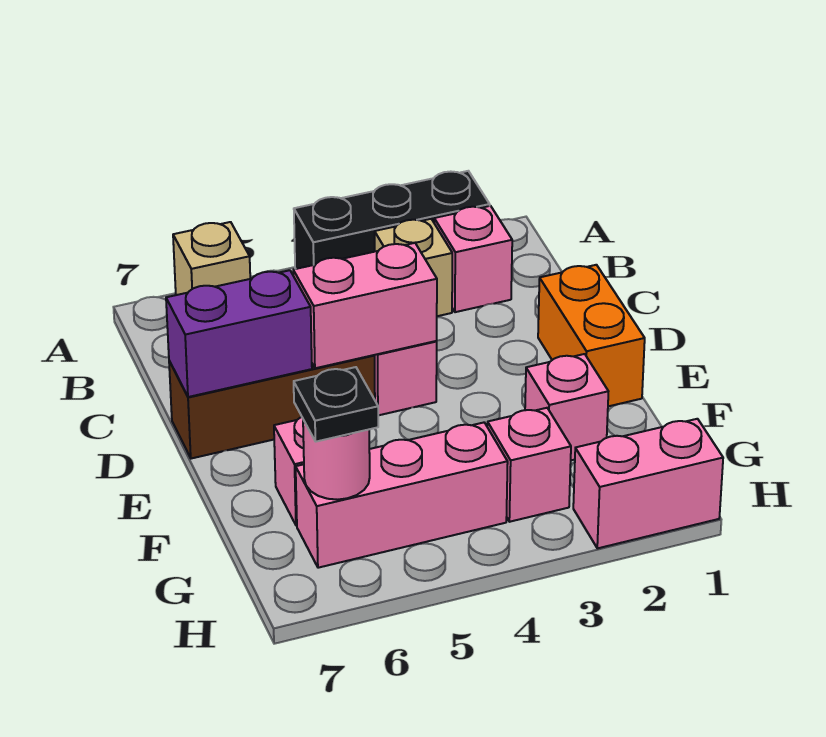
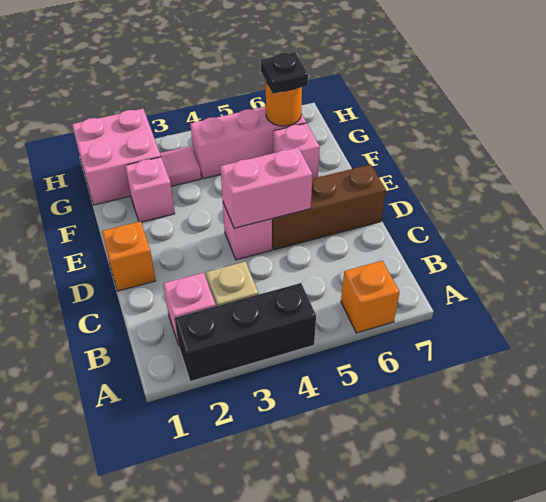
tan 1x1 brick [173,222,250,295] -> orange 1x1 brick [341,261,400,333]
orange 1x2 brick [538,265,645,406] -> orange 1x1 brick [102,221,156,291]
purple 1x2 brick [166,270,312,397] -> none
pink 1x1 brick [487,408,571,522] -> pink 1x1 tile [160,146,201,186]
pink 1x1 round brick [303,420,370,500] -> orange 1x1 round brick [266,82,302,126]
pink 1x2 brick [573,419,723,548] -> pink 2x2 brick [72,109,161,205]

